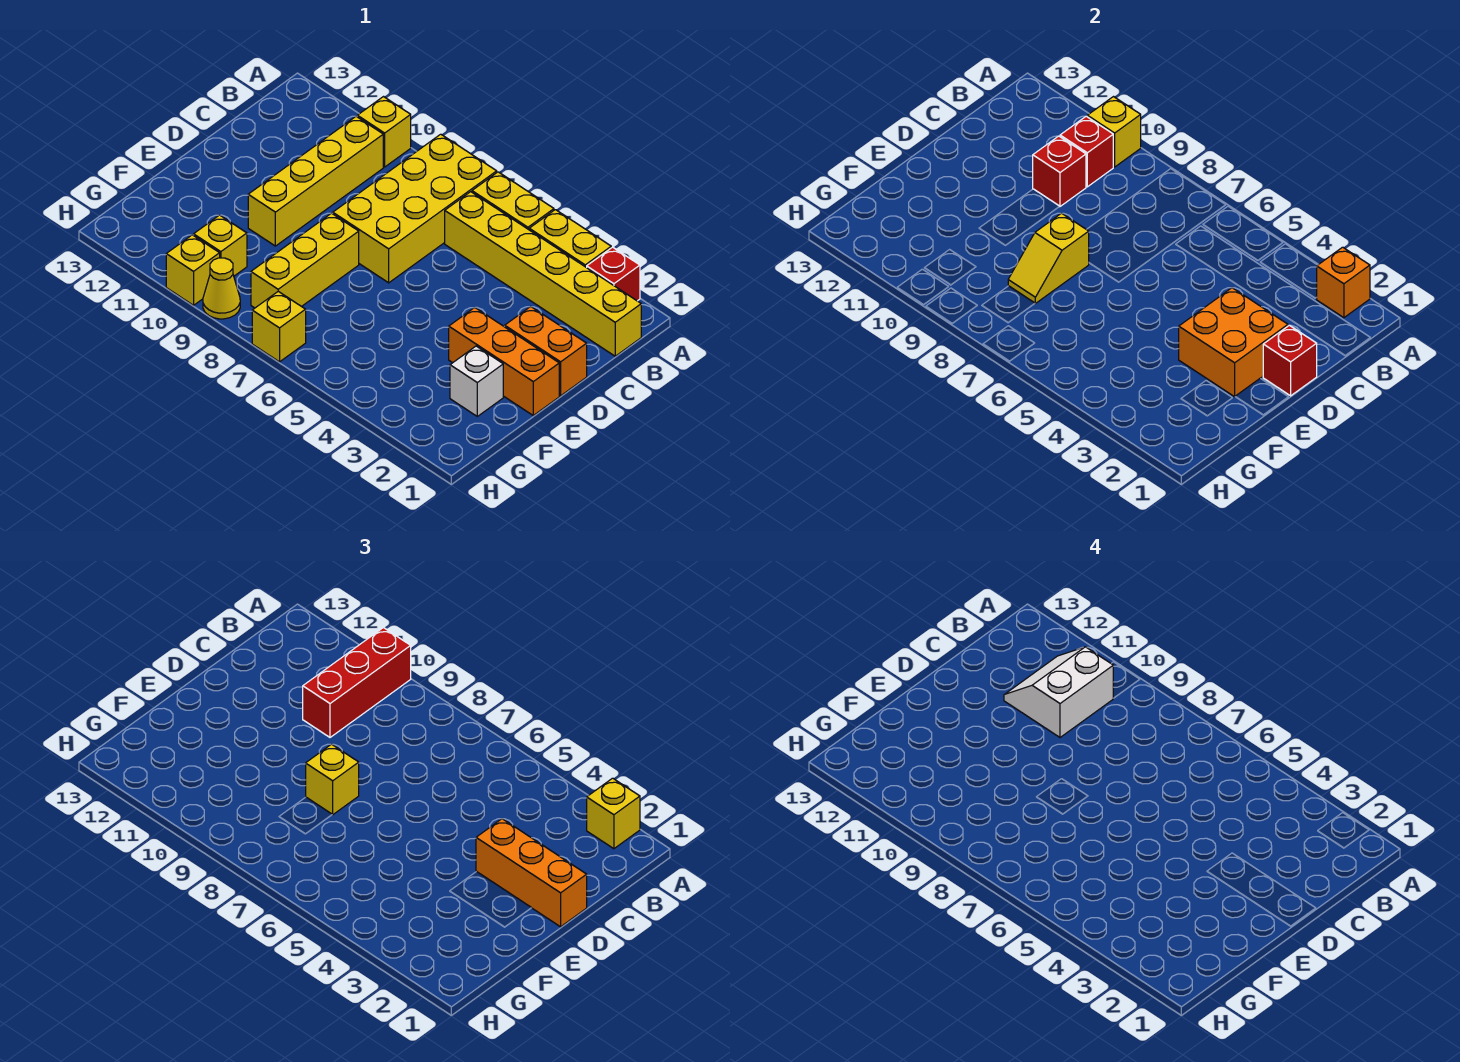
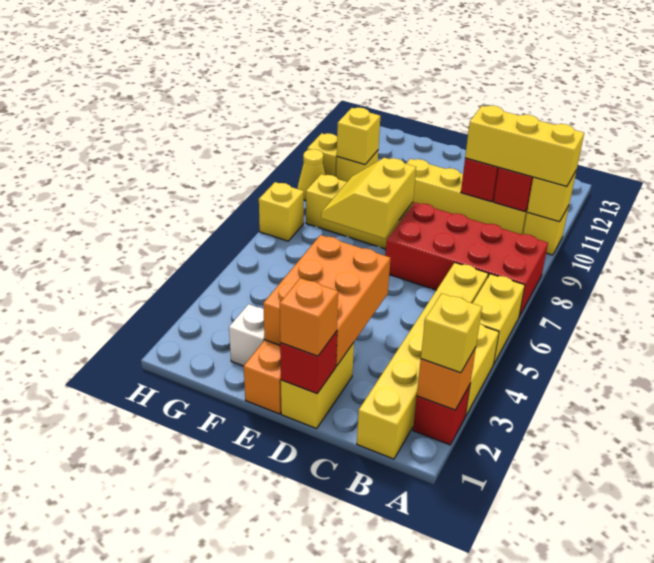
yellow 2x4 brick [332,134,497,283] -> red 2x4 brick [386,203,548,317]
red 1x3 brick [303,628,411,737] -> yellow 1x3 brick [465,106,584,187]
white 2x2 slope [1004,647,1113,737] -> none
orange 1x2 brick [505,307,587,396] -> yellow 1x2 brick [281,343,354,429]
orange 1x3 brick [476,819,587,927] -> orange 1x1 brick [280,278,338,356]
orange 2x2 brick [1179,288,1288,397] -> orange 2x3 brick [263,235,390,366]
yellow 1x2 slope [1008,213,1089,303] -> yellow 2x2 slope [321,158,416,239]
yellow 1x1 brick [306,744,359,815] -> yellow 1x1 brick moved to [337,108,380,165]

